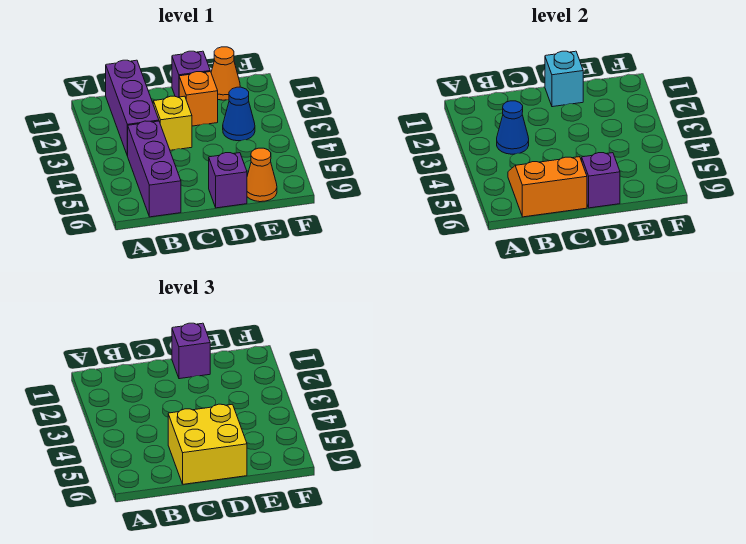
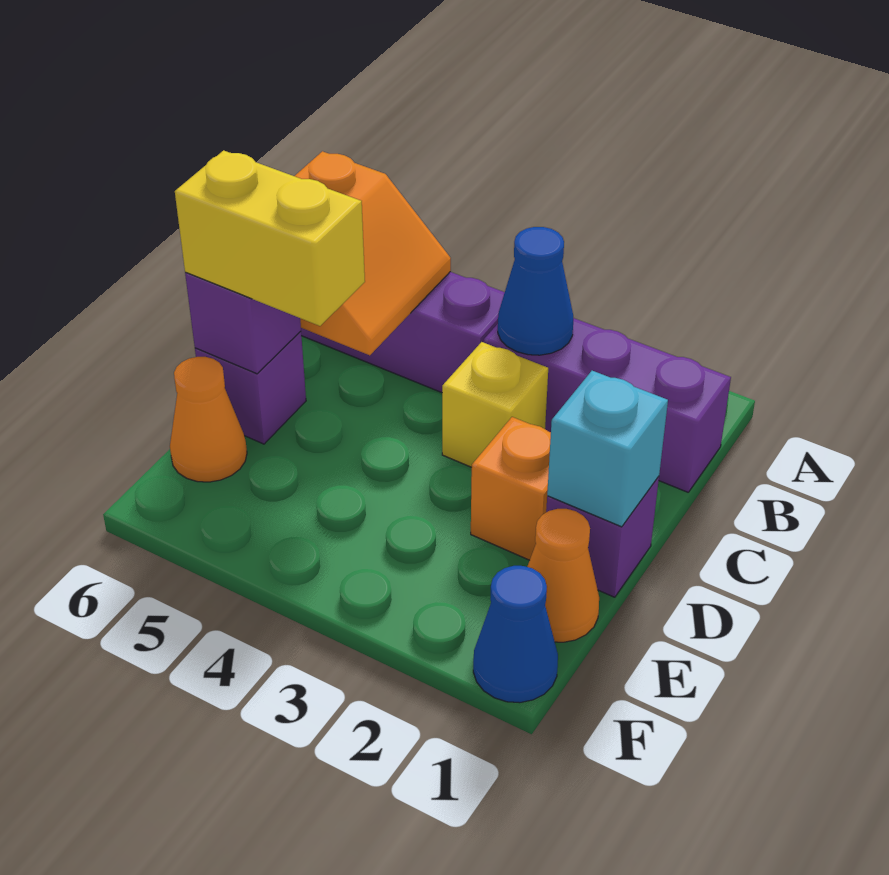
yellow 2x2 brick [168,404,247,484] -> yellow 1x2 brick [175,150,365,326]
purple 1x1 brick [172,323,210,379] -> none
blue 1x1 cone [223,87,255,141] -> blue 1x1 cone moved to [473,566,558,703]

